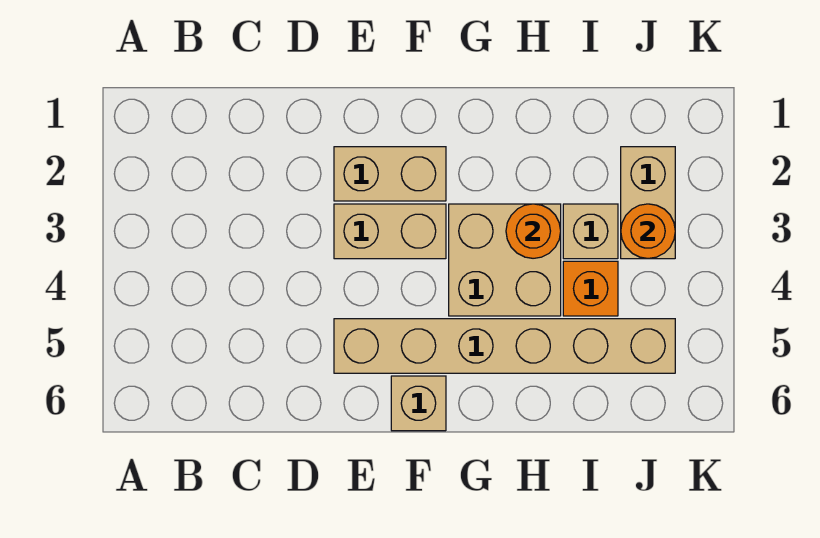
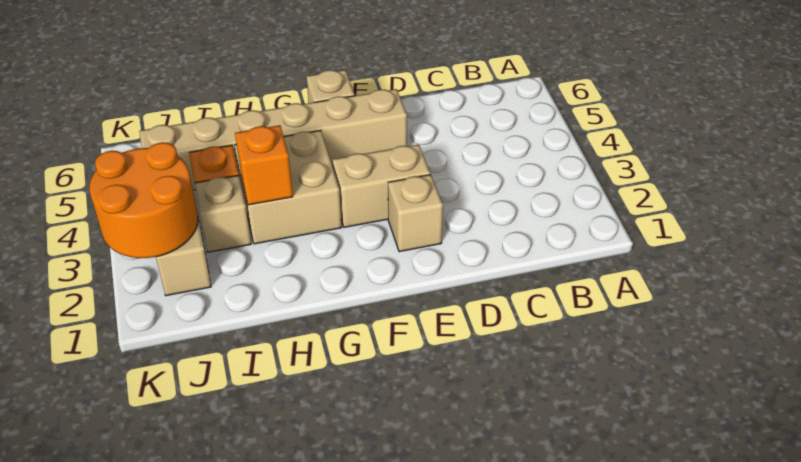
tan 1x2 brick [334,147,446,201] -> tan 1x1 brick [388,175,443,252]
orange 1x1 round brick [506,204,561,258] -> orange 1x1 brick [235,125,293,205]
orange 1x1 round brick [621,204,675,259] -> orange 2x2 round brick [90,142,198,258]

